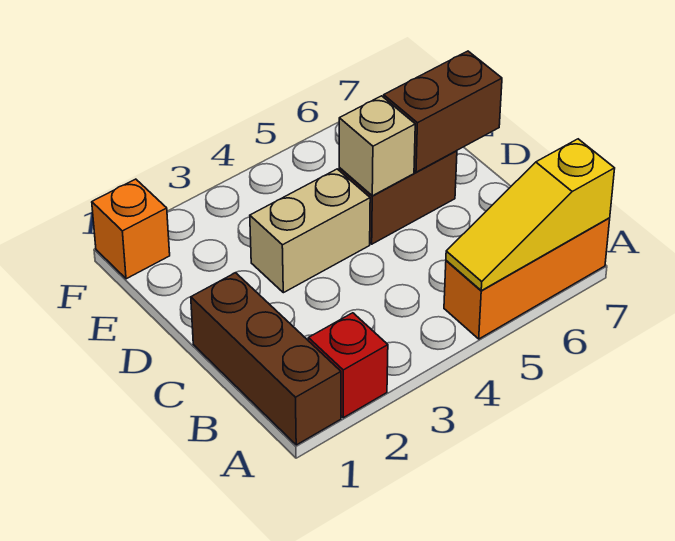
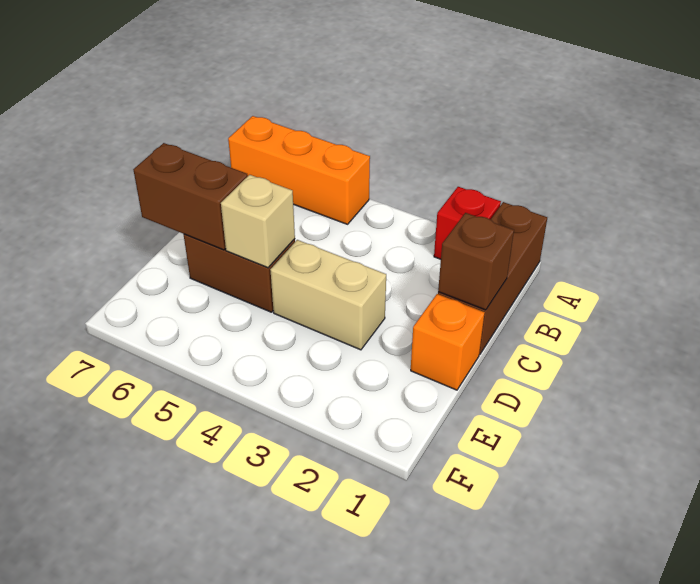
yellow 1x3 slope [446,139,615,291] -> none
none -> brown 1x1 brick [438,213,514,310]
orange 1x1 brick [92,179,170,279] -> orange 1x1 brick moved to [411,294,485,390]

